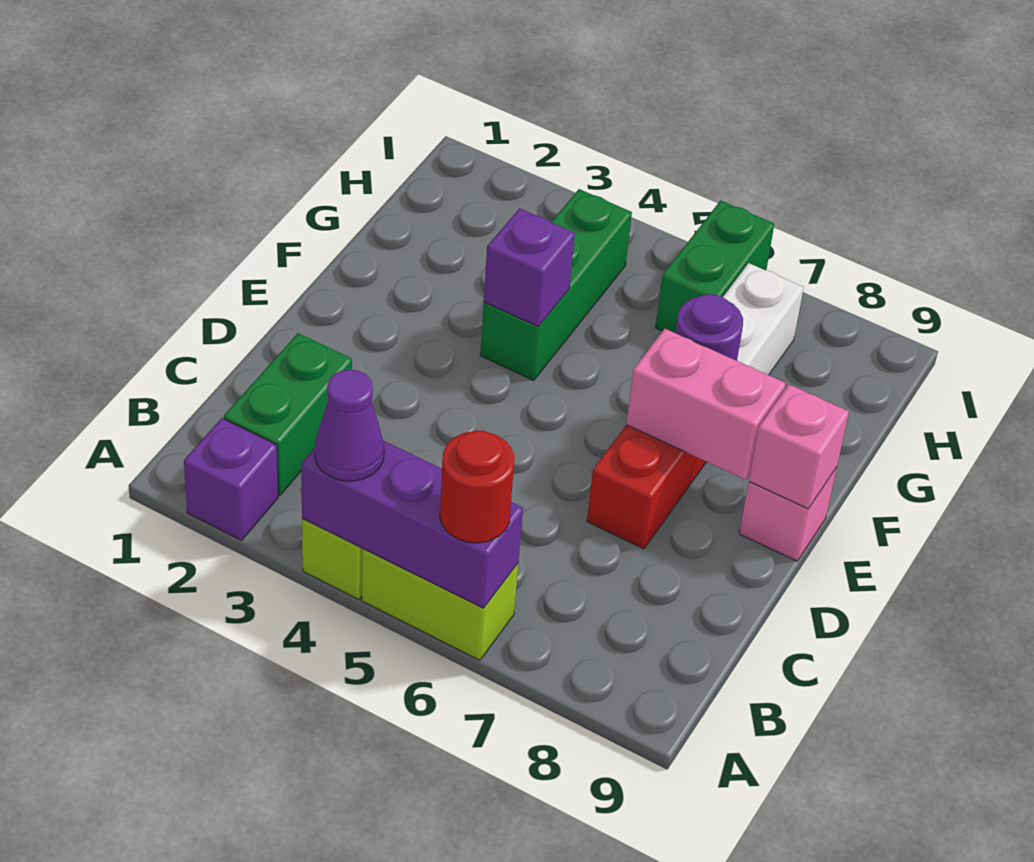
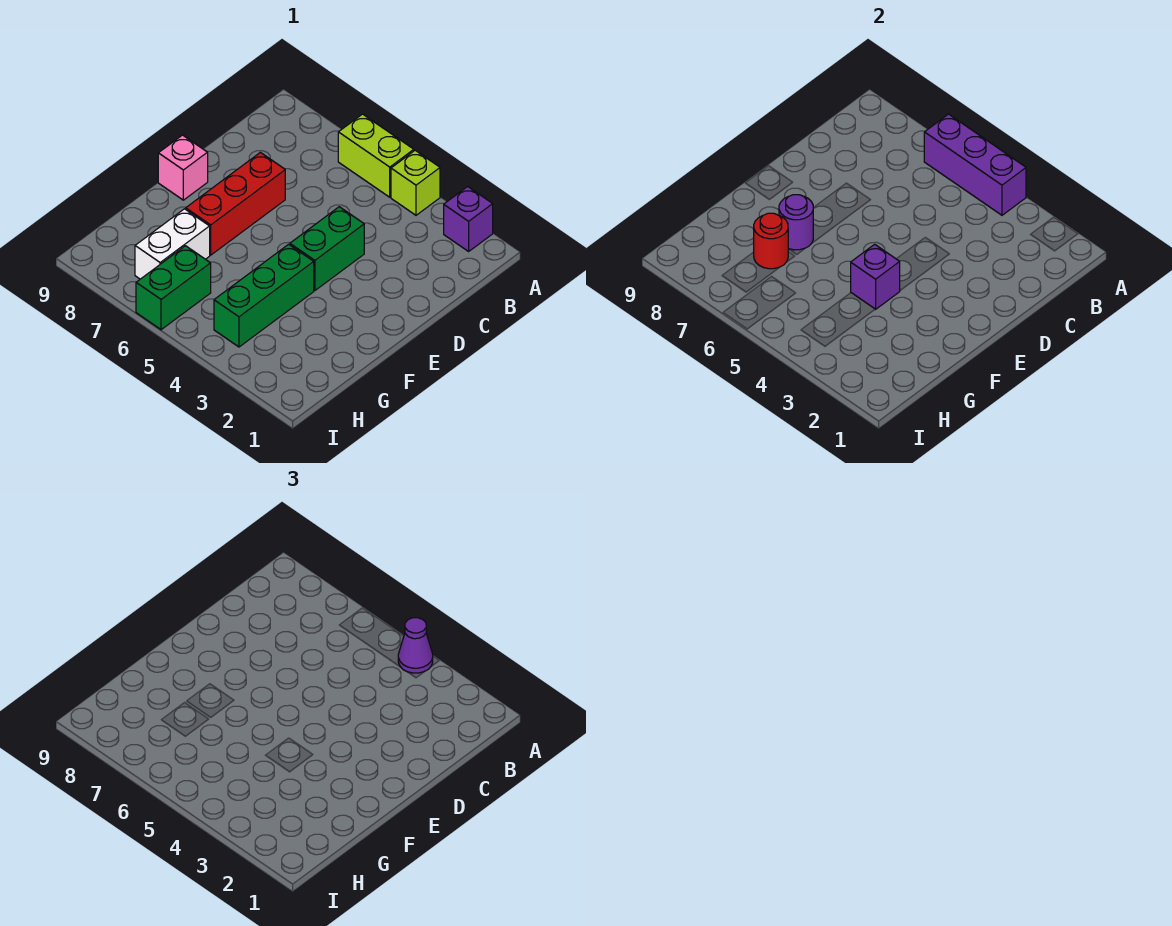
red 1x1 round brick [440,431,515,543] -> red 1x1 round brick moved to [754,213,788,269]
green 1x2 brick [224,333,352,496] -> green 1x2 brick moved to [290,207,364,291]
pink 1x2 brick [626,329,786,480] -> none
pink 1x1 brick [749,385,849,509] -> none

